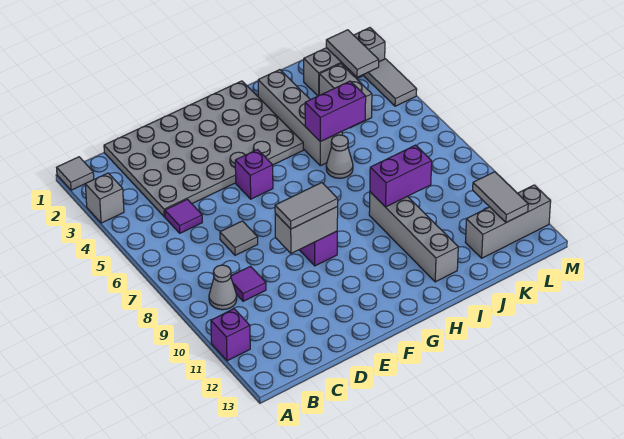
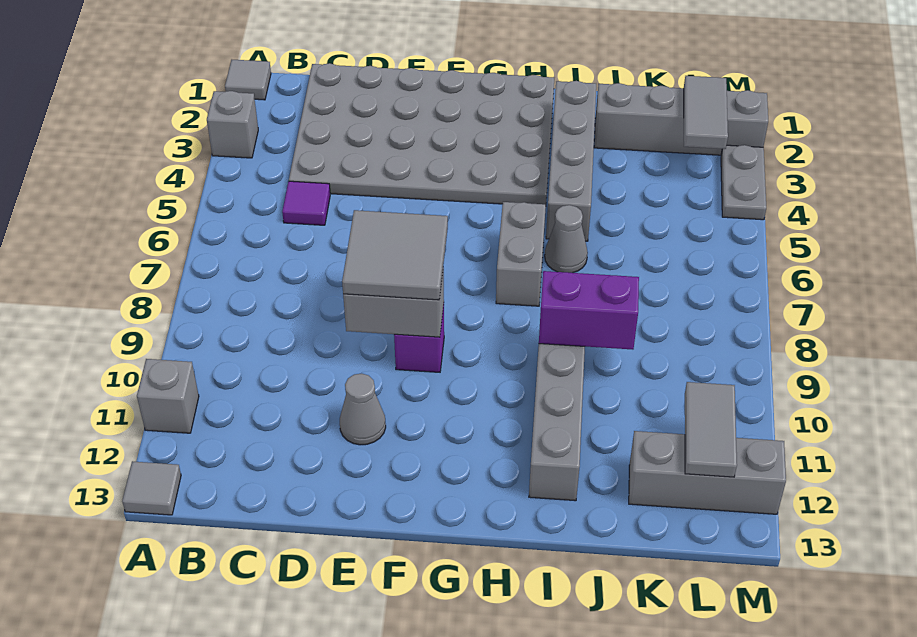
purple 1x1 brick [211,309,250,361] -> grey 1x1 brick [137,359,199,433]
grey 1x1 cone [209,265,237,310] -> grey 1x1 cone moved to [340,374,386,445]
purple 1x1 tile [231,266,266,301] -> none
grey 1x1 tile [220,221,258,255] -> grey 1x1 tile moved to [122,461,181,515]
grey 1x2 tile [275,183,338,229] -> grey 2x2 tile [342,210,448,300]
purple 1x1 brick [235,150,273,199] -> none
purple 1x2 brick [305,81,366,142] -> none
grey 1x3 brick [304,28,385,96] -> grey 1x4 brick [594,83,768,155]
grey 1x2 brick [319,64,372,128] -> grey 1x2 brick moved to [496,202,546,306]
grey 1x2 tile [364,59,417,106] -> grey 1x2 plate [721,145,766,220]

